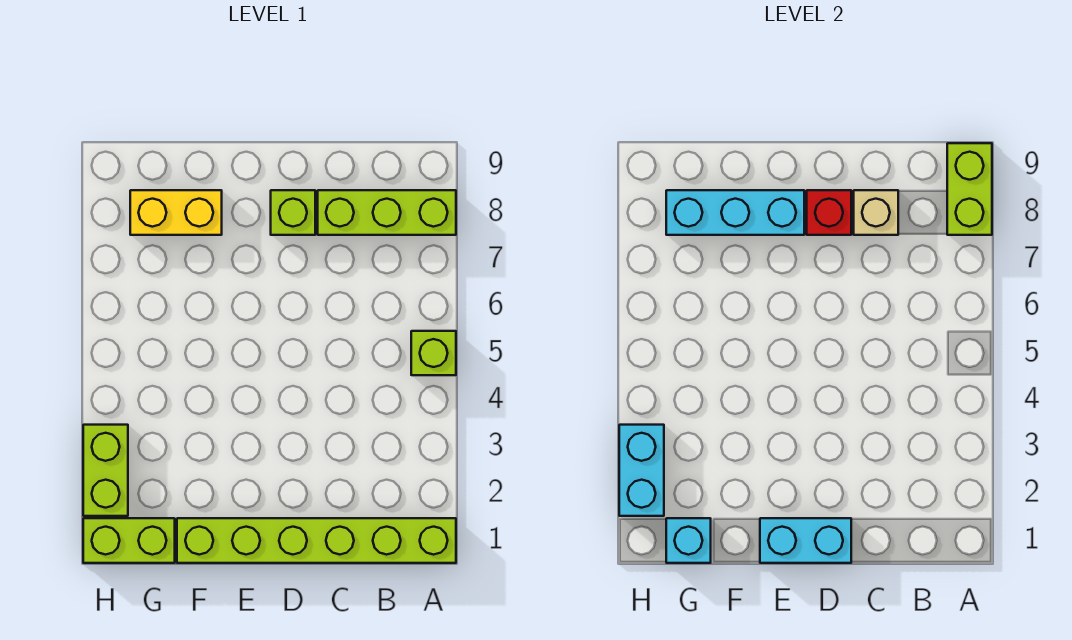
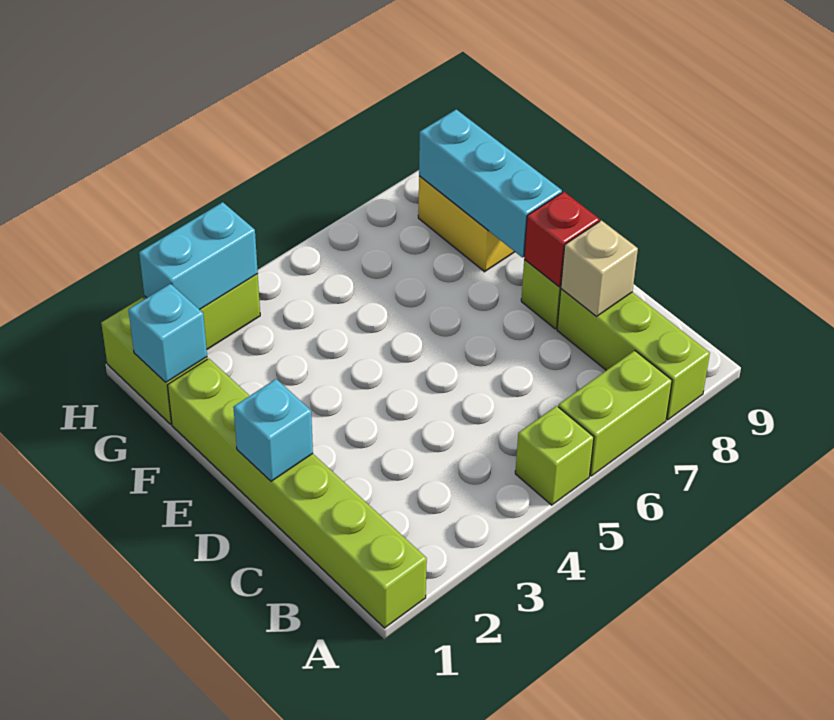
lime 1x2 brick [947,143,992,235] -> lime 1x2 brick moved to [558,351,672,476]
cyan 1x2 brick [760,518,851,563] -> cyan 1x1 brick [233,379,313,481]

